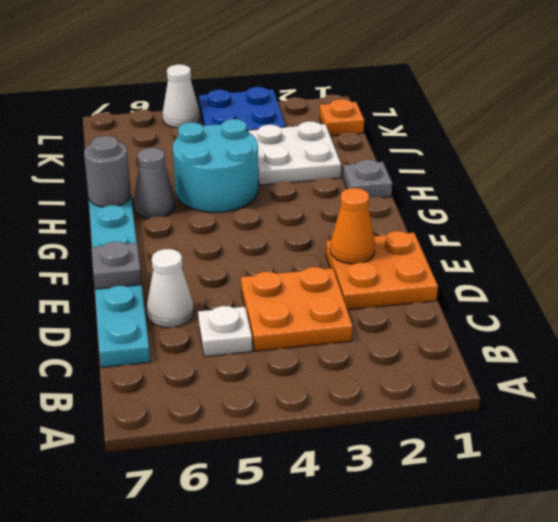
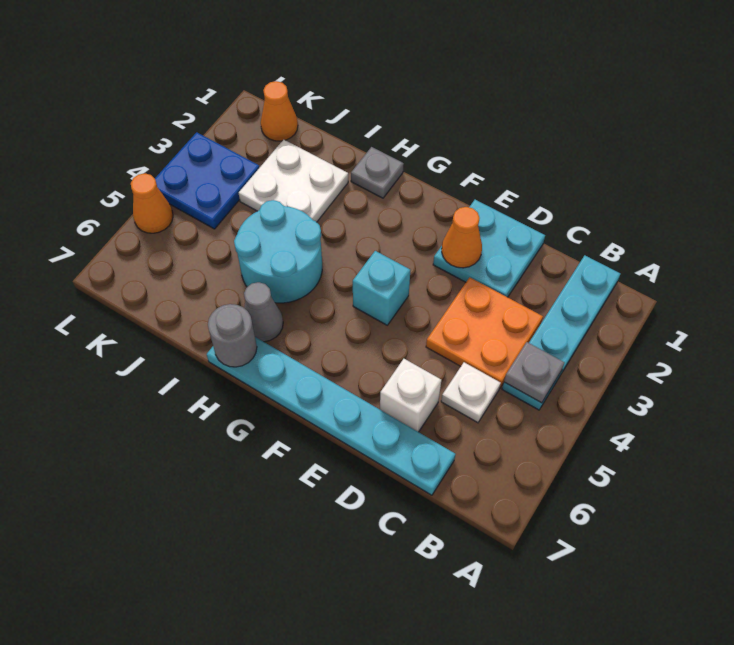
none -> cyan 1x4 plate [502,255,620,410]
orange 2x2 plate [326,231,438,310] -> cyan 2x2 plate [433,200,545,297]
white 1x1 cone [147,249,194,328] -> white 1x1 brick [380,359,441,432]
grey 1x1 plate [92,242,142,289] -> grey 1x1 plate moved to [504,342,565,403]
none -> cyan 1x1 brick [353,251,410,325]
orange 1x1 plate [320,99,364,136] -> orange 1x1 cone [261,81,298,141]
white 1x1 cone [162,64,200,128] -> orange 1x1 cone [131,173,173,233]

